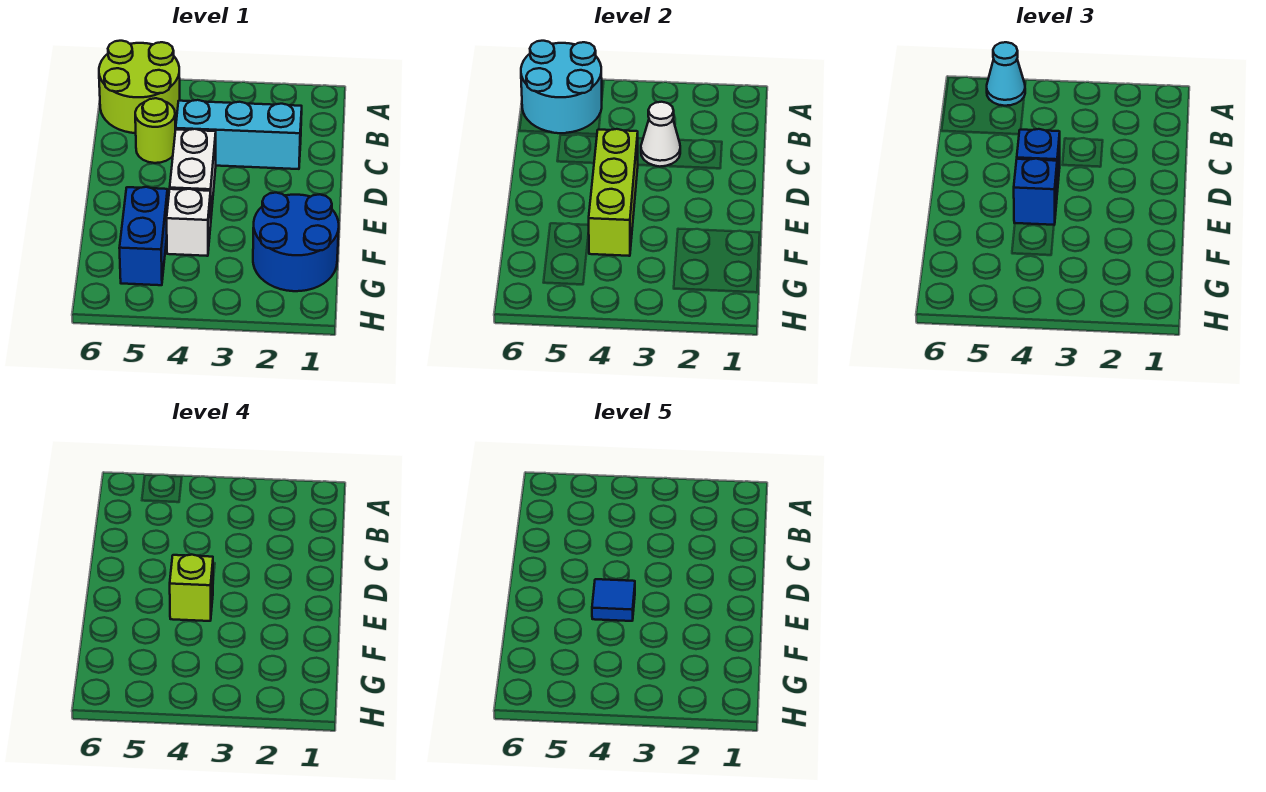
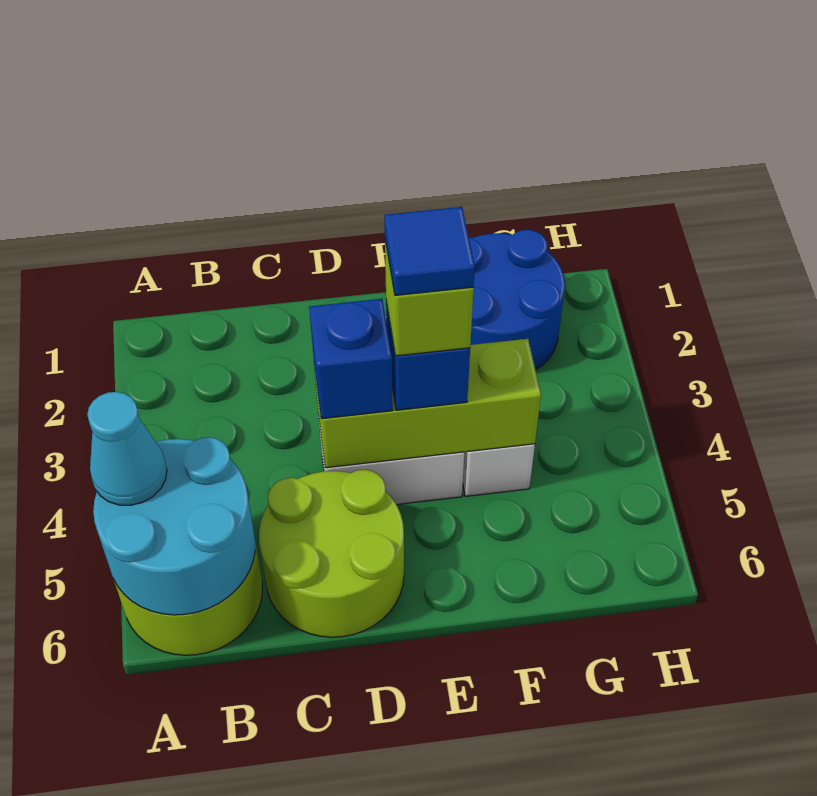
cyan 1x3 brick [176,100,302,169] -> none
white 1x1 cone [641,102,680,167] -> none
lime 1x1 round brick [135,98,175,163] -> lime 2x2 round brick [259,470,404,637]
blue 1x2 brick [119,187,168,285] -> none

